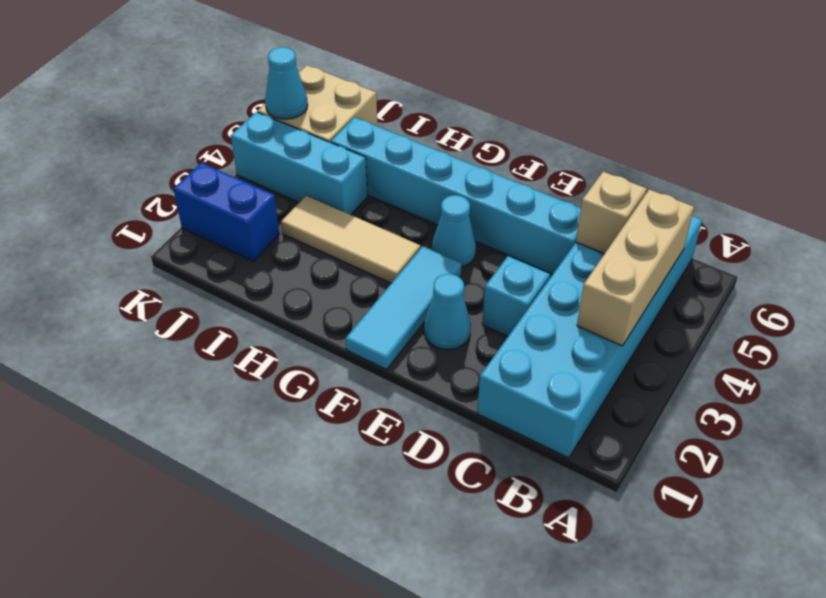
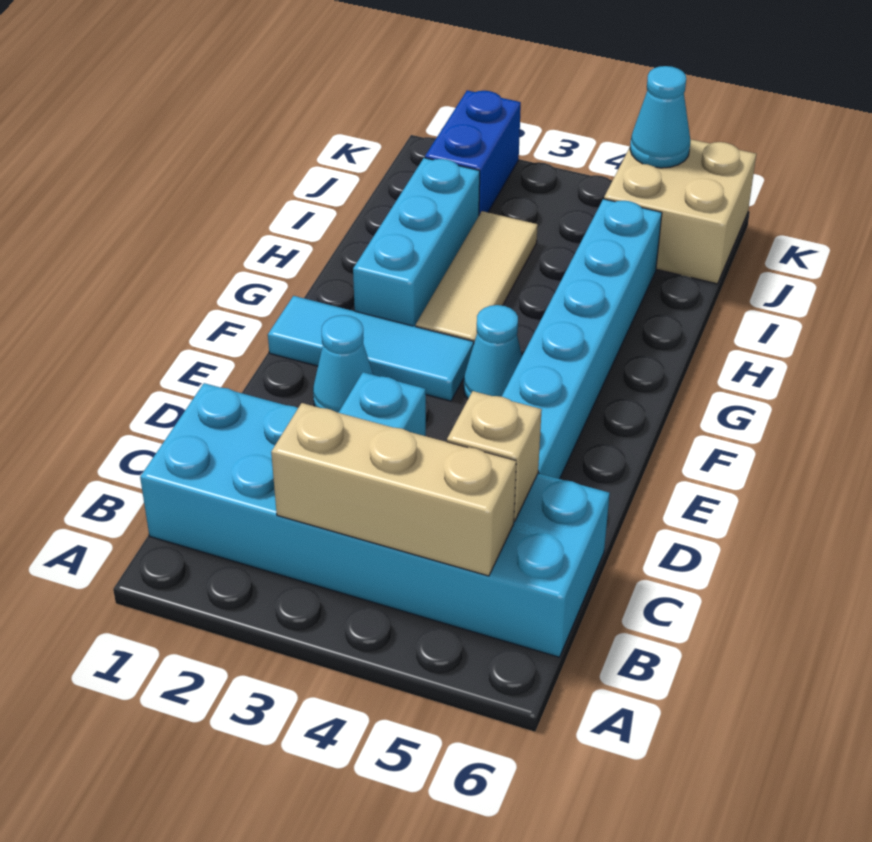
cyan 1x3 brick [231,112,367,215] -> cyan 1x3 brick moved to [353,158,480,327]

